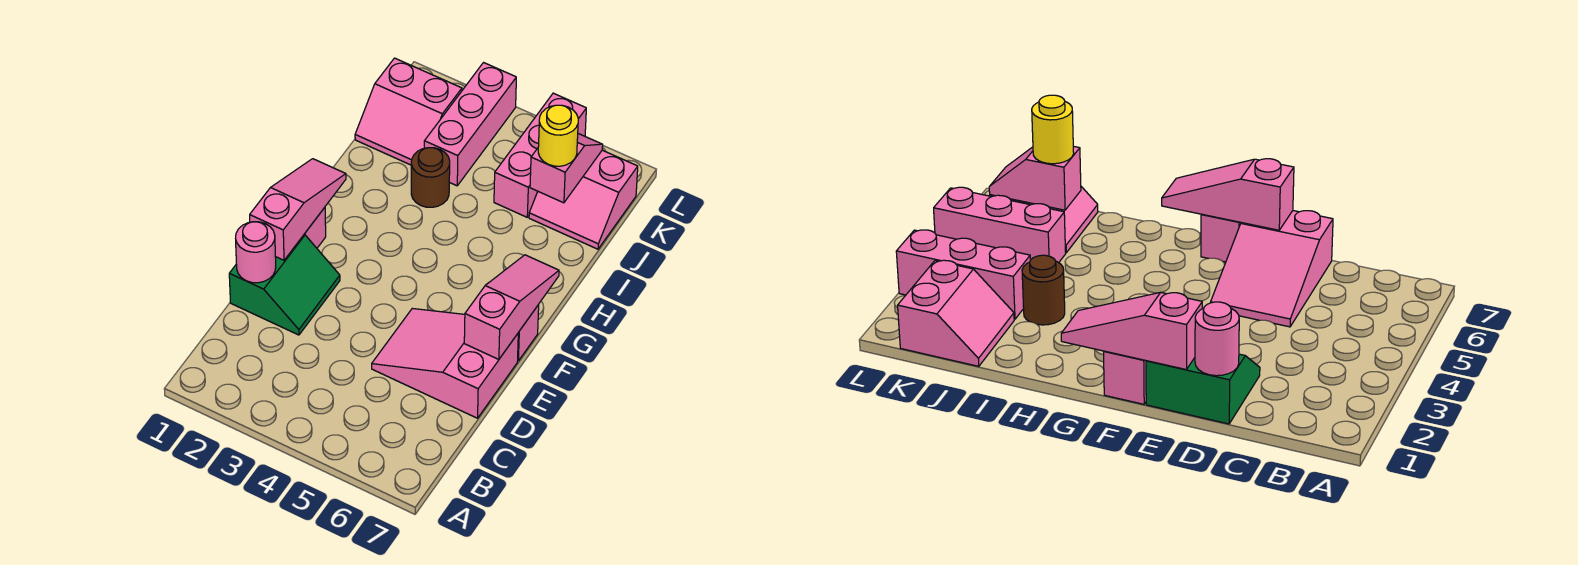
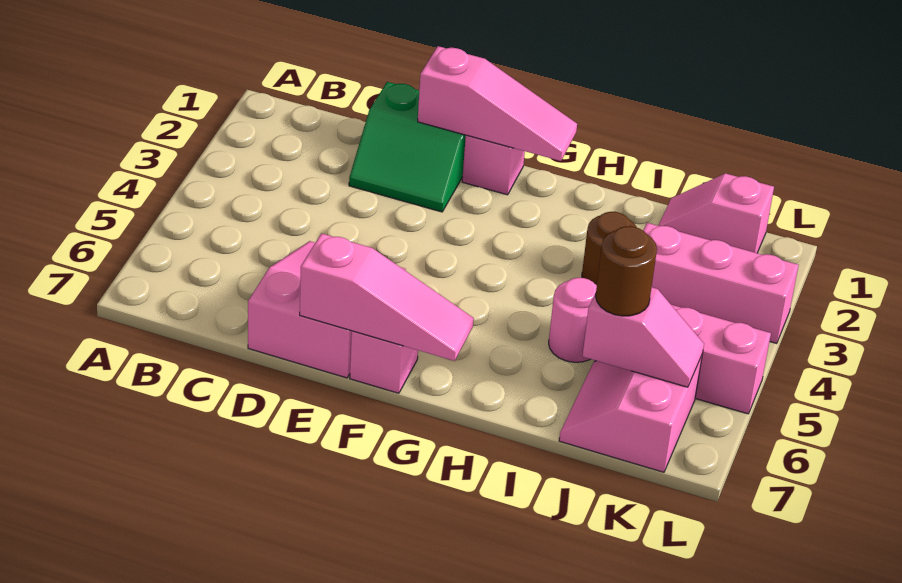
pink 1x1 round brick [236,222,276,283] -> pink 1x1 round brick moved to [549,278,597,362]
pink 2x2 slope [355,58,462,165] -> pink 1x2 slope [658,173,774,253]
yellow 1x1 round brick [538,105,578,166] -> brown 1x1 round brick [596,226,657,316]

